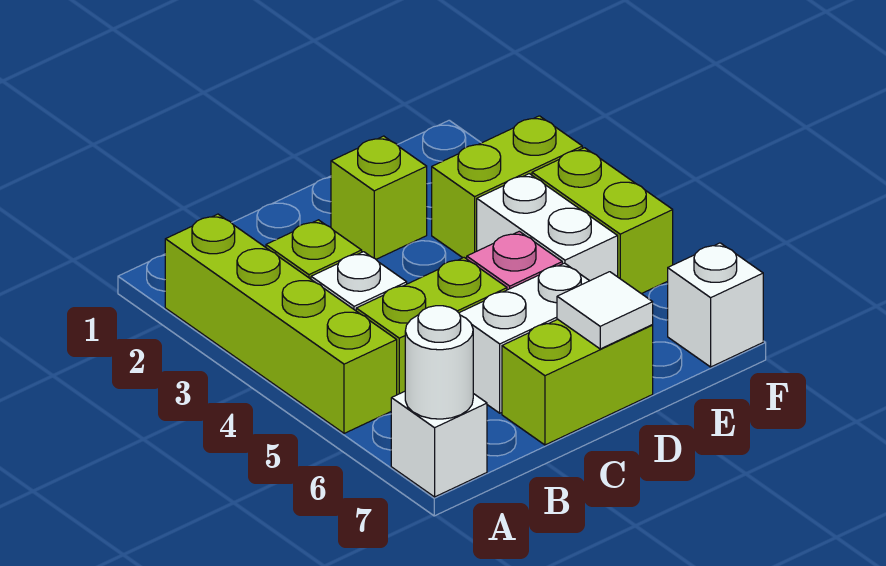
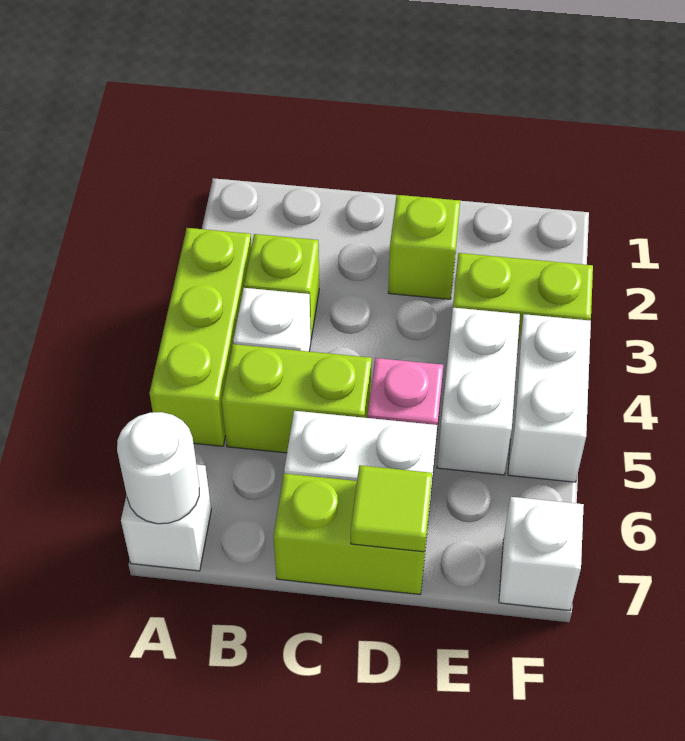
lime 1x4 brick [165,214,397,433] -> lime 1x3 brick [149,228,252,446]
white 1x1 tile [557,272,653,349] -> lime 1x1 tile [351,465,432,552]
lime 1x2 brick [532,148,673,294] -> white 1x2 brick [508,314,591,482]

